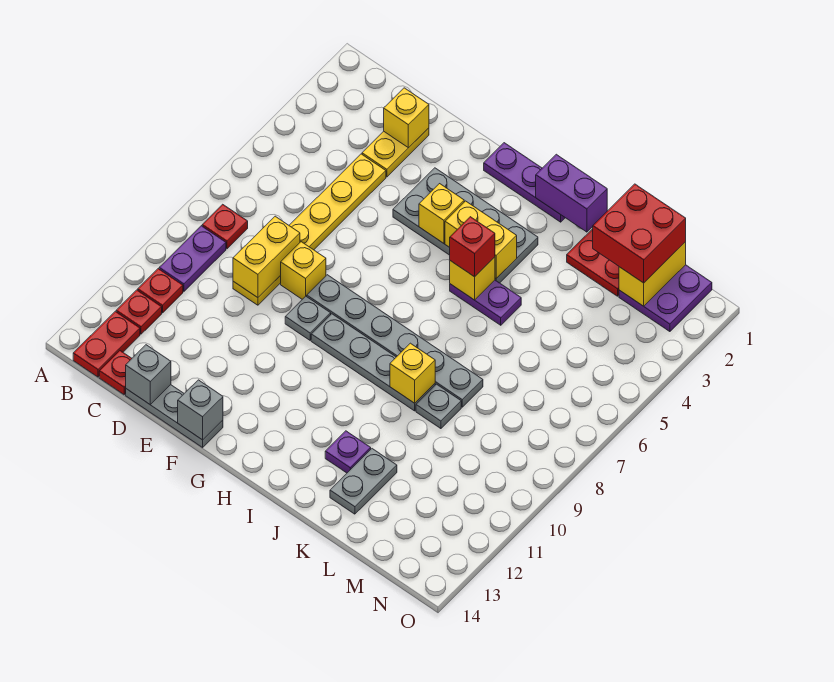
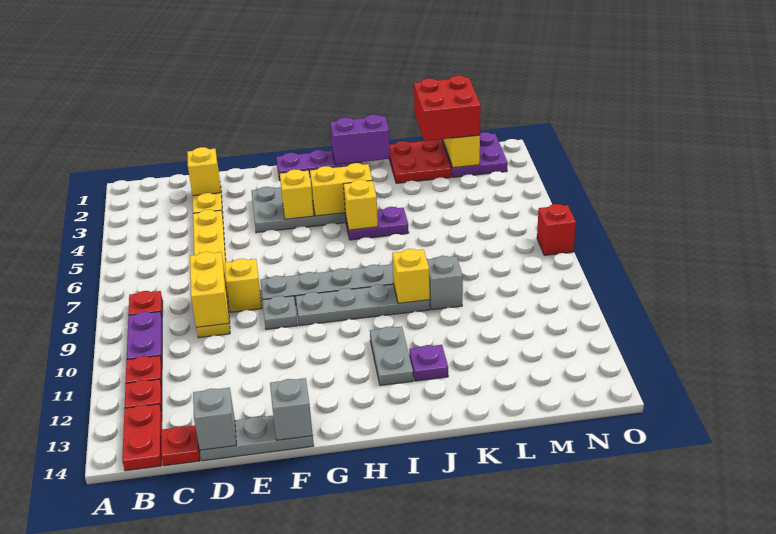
red 1x1 brick [449,217,495,277] -> red 1x1 brick moved to [537,204,576,256]
grey 1x1 plate [416,384,461,429] -> grey 1x1 brick [427,256,463,310]
grey 1x2 plate [330,449,397,514] -> grey 1x2 plate moved to [370,326,413,385]

